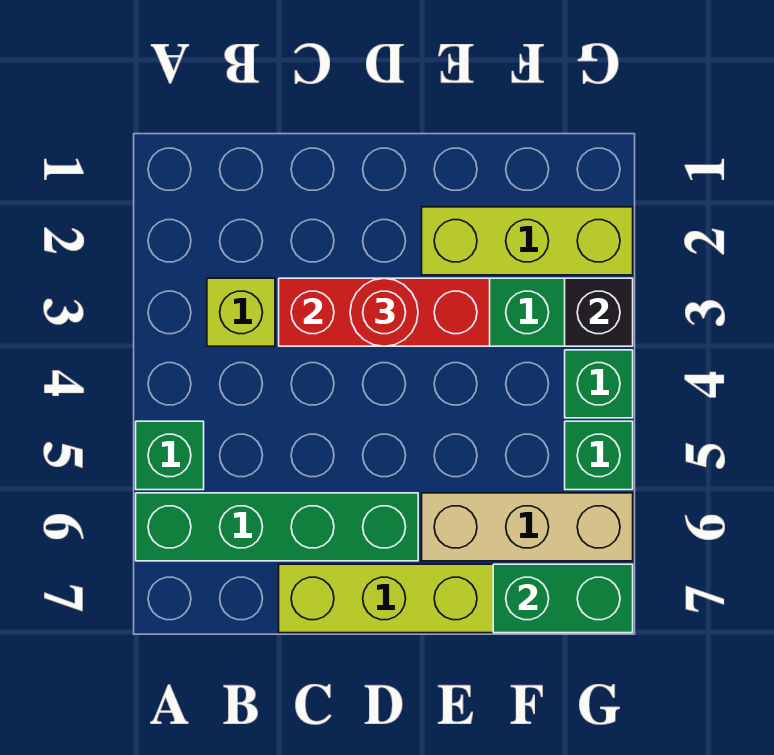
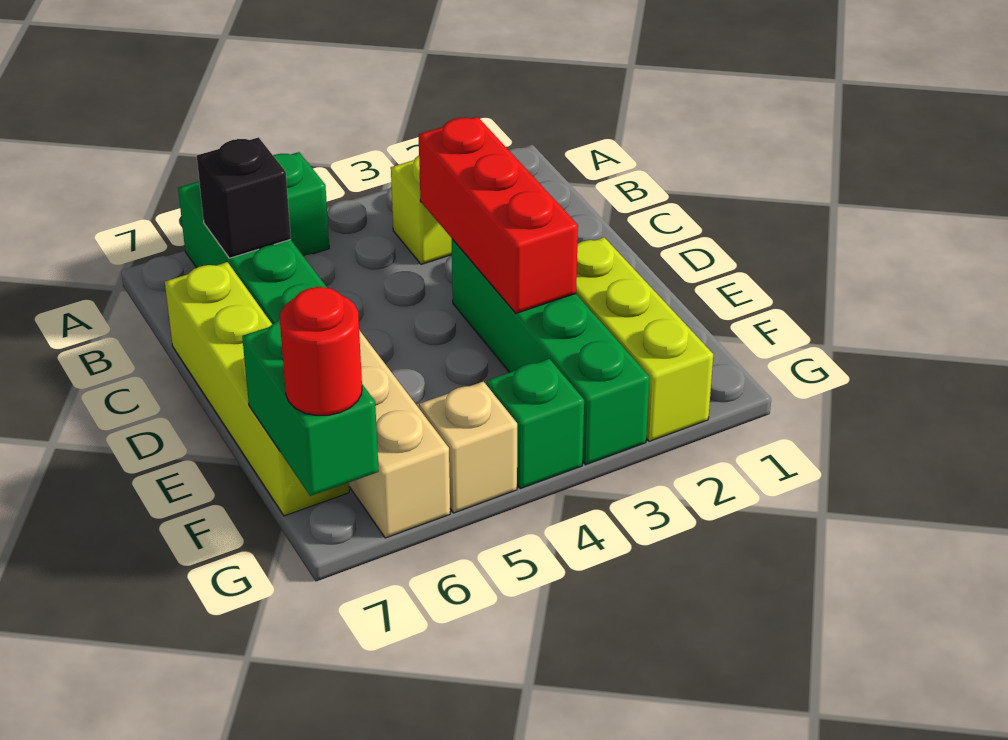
red 1x1 round brick [350,278,418,346] -> red 1x1 round brick moved to [280,287,362,415]
black 1x1 brick [565,278,633,346] -> black 1x1 brick moved to [197,137,291,258]
green 1x1 brick [565,421,633,490] -> tan 1x1 brick [419,382,517,513]

